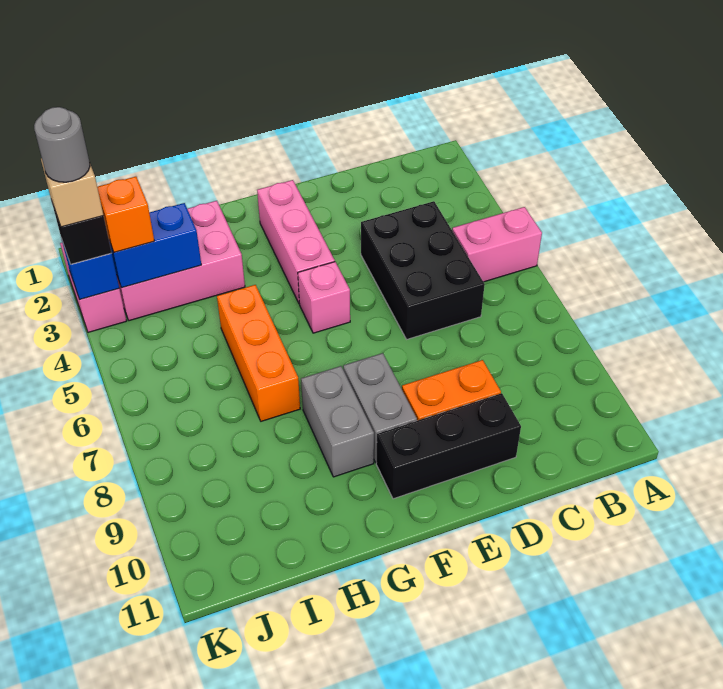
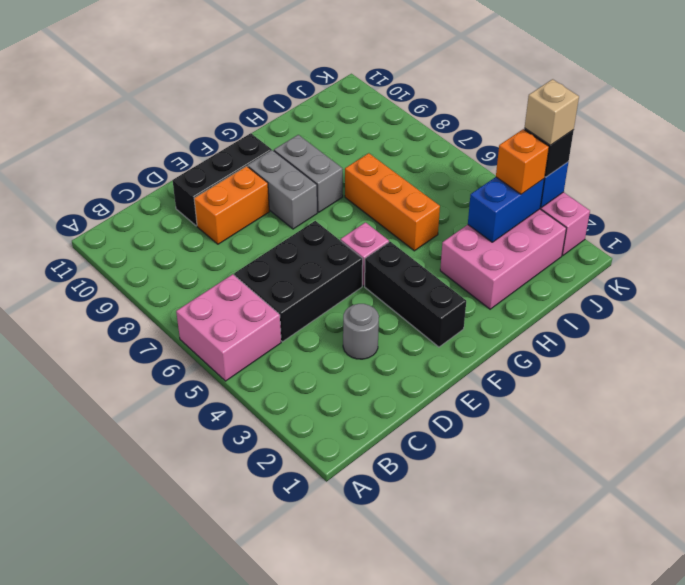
pink 1x2 brick [452,207,542,282] -> pink 2x2 brick [176,274,281,381]
black 2x3 brick [361,201,485,339] -> black 2x3 brick turned to [234,221,363,342]
pink 1x3 brick [257,180,335,303] -> black 1x3 brick [365,242,466,347]
grey 1x1 round brick [34,107,90,182] -> grey 1x1 round brick moved to [343,304,379,359]

